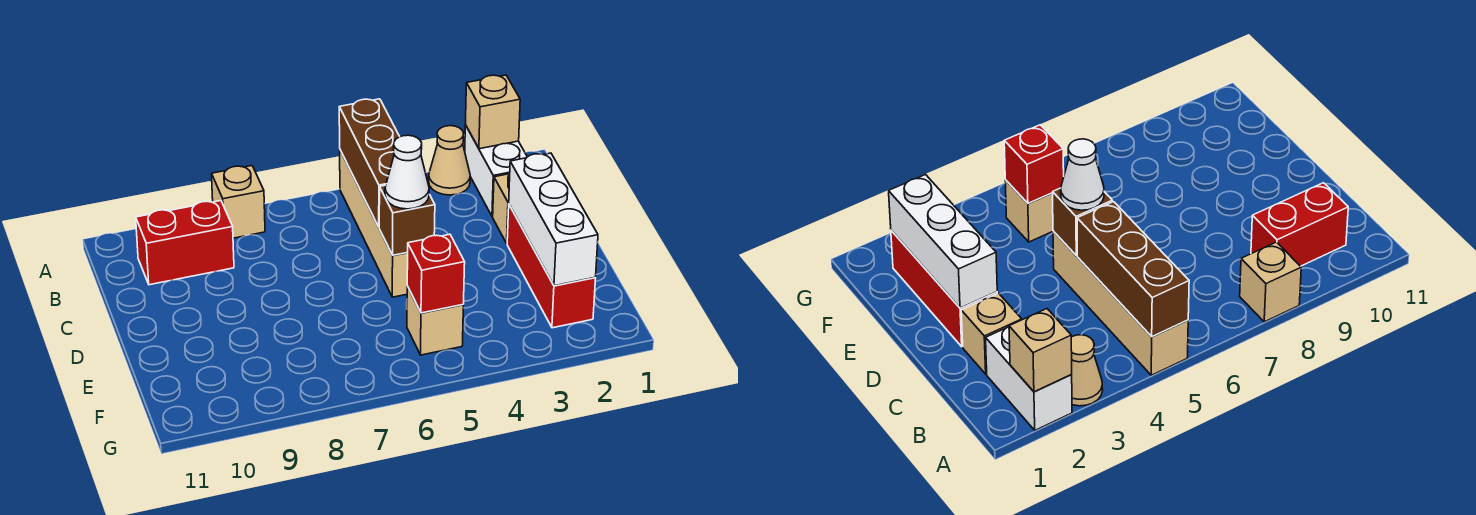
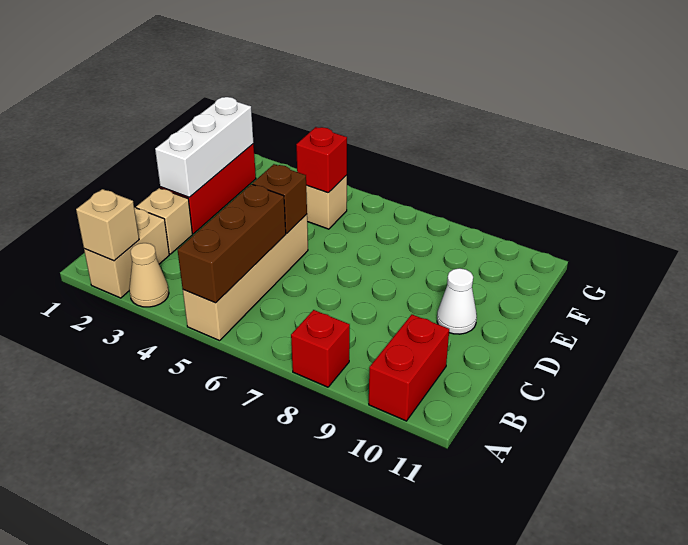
white 1x2 brick [465,125,527,217] -> tan 1x2 brick [84,208,169,298]
tan 1x1 brick [212,166,265,238] -> red 1x1 brick [291,310,350,387]
red 1x2 brick [136,201,234,285] -> red 1x2 brick turned to [369,315,449,421]
white 1x1 cone [385,135,429,209] -> white 1x1 cone moved to [437,268,477,334]

